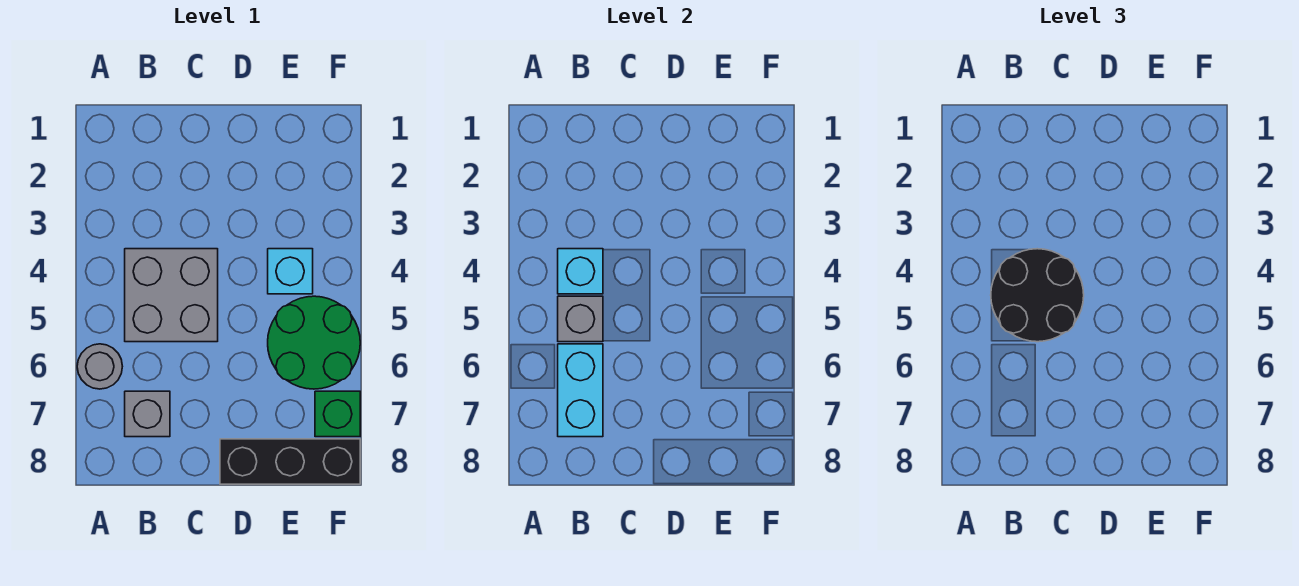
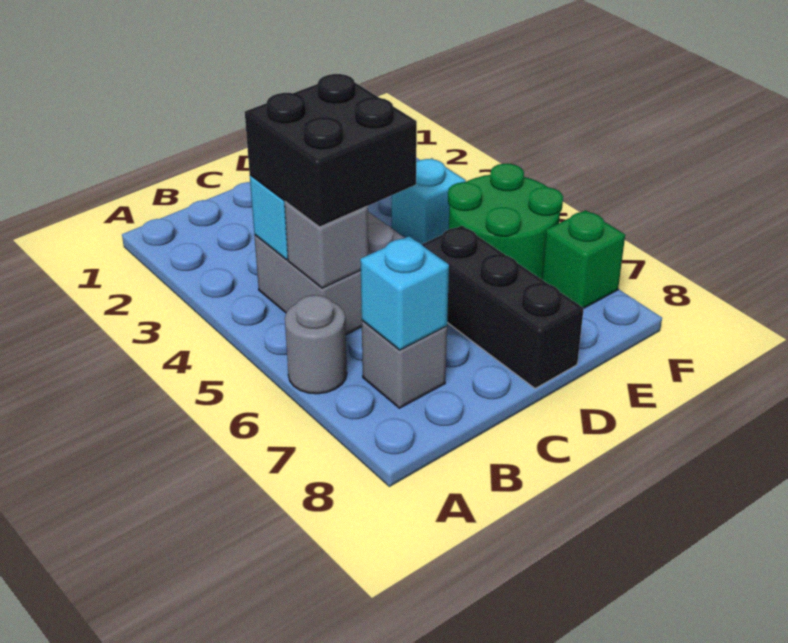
black 2x2 round brick [991,249,1084,342] -> black 2x2 brick [245,74,417,227]
cyan 1x2 brick [558,344,603,437] -> cyan 1x1 brick [360,236,449,350]
black 1x3 brick [220,439,360,484] -> black 1x3 brick turned to [422,226,584,389]

